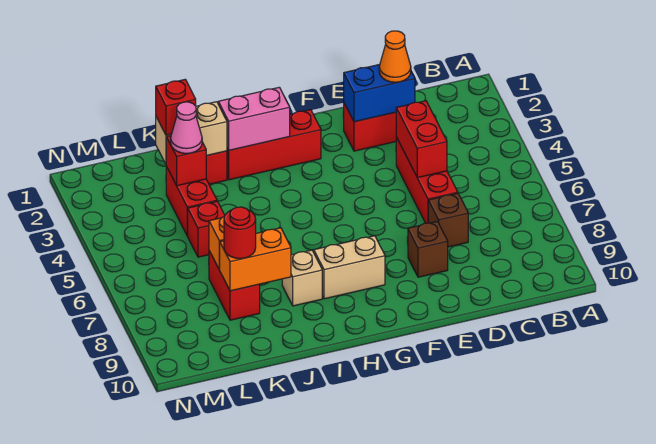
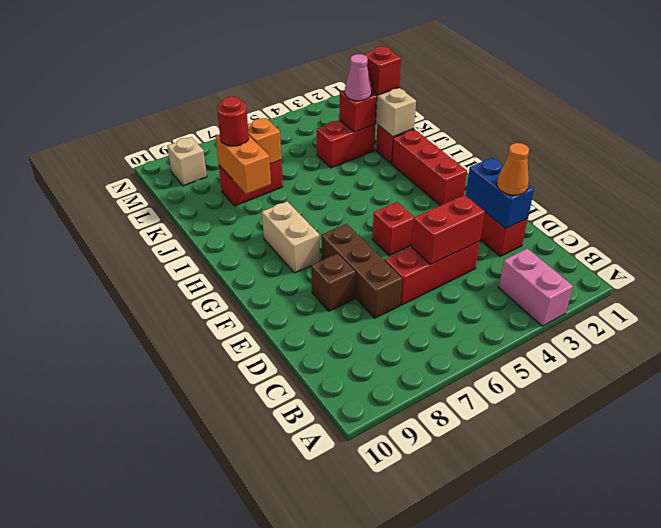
brown 1x1 brick [428,193,468,247] -> brown 1x3 brick [321,224,402,318]
pink 1x2 brick [218,87,290,150] -> pink 1x2 brick moved to [499,248,573,326]
tan 1x1 brick [282,250,322,306] -> tan 1x1 brick moved to [167,137,207,186]
red 1x1 brick [188,201,225,257] -> red 1x1 brick moved to [372,202,414,256]

